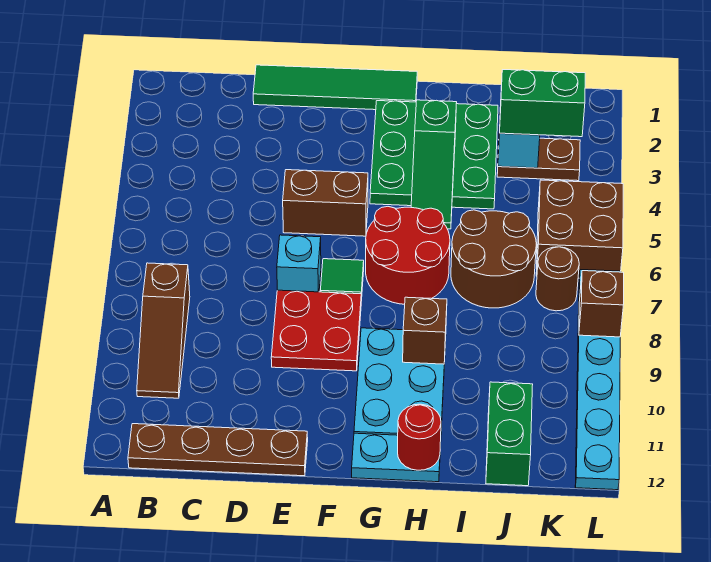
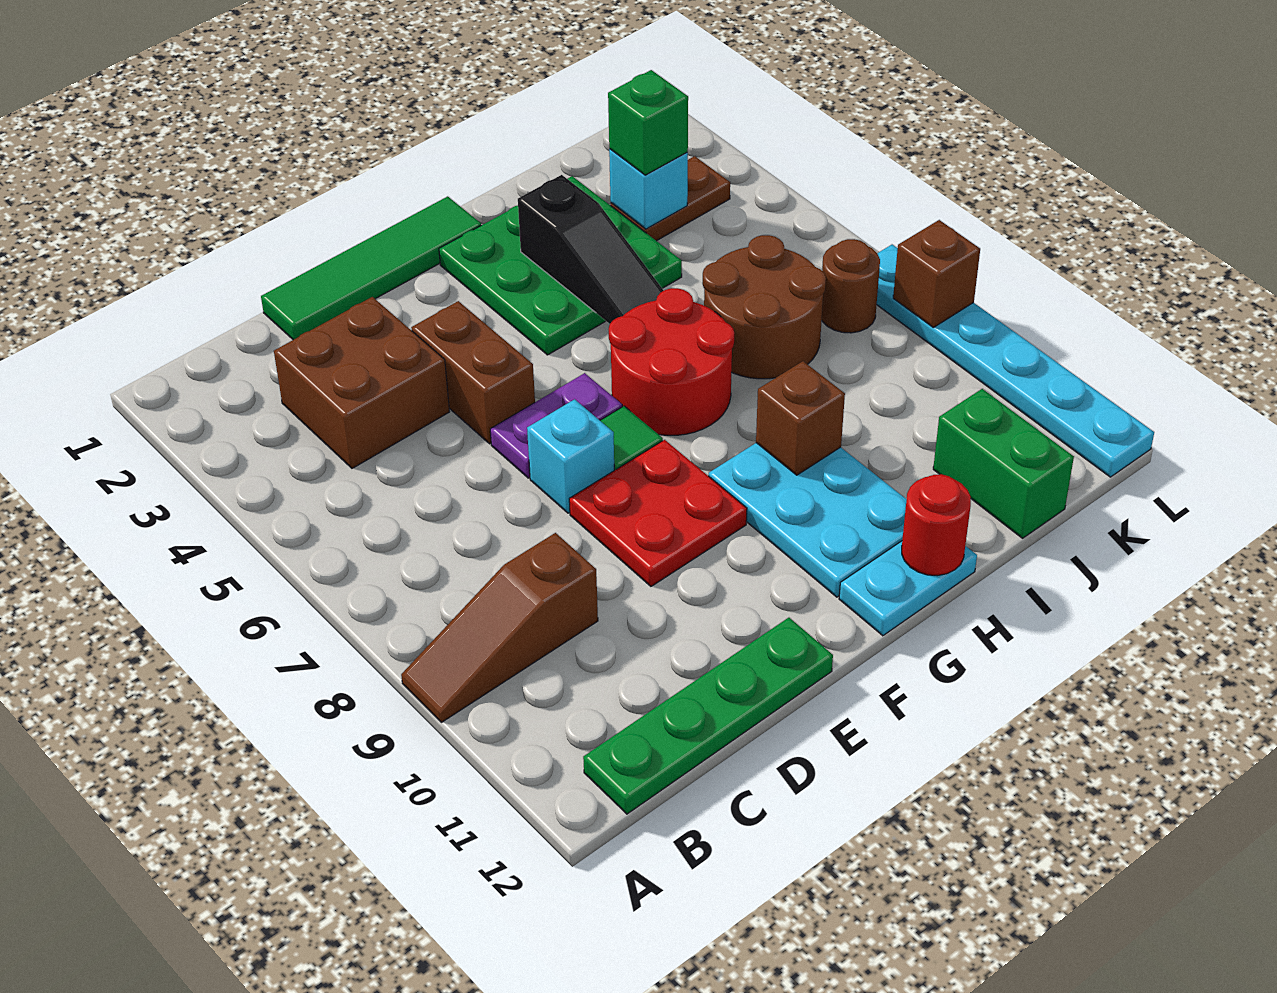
brown 1x3 slope [137,263,190,398] -> brown 1x3 slope turned to [401,533,598,722]
brown 1x4 plate [128,424,308,476] -> green 1x4 plate [583,618,833,814]
brown 1x2 brick [283,170,368,236] -> brown 1x2 brick turned to [411,301,535,444]
none -> purple 1x2 plate [490,373,622,478]
green 1x3 slope [411,100,457,229] -> black 1x3 slope [518,175,664,324]
green 1x2 brick [500,70,585,137] -> green 1x1 brick [608,70,688,175]
brown 2x2 brick [536,180,623,278] -> brown 2x2 brick moved to [274,297,449,468]

